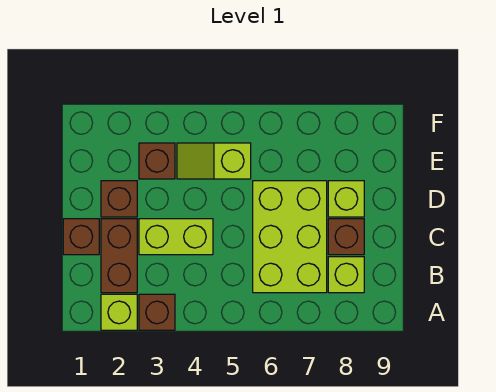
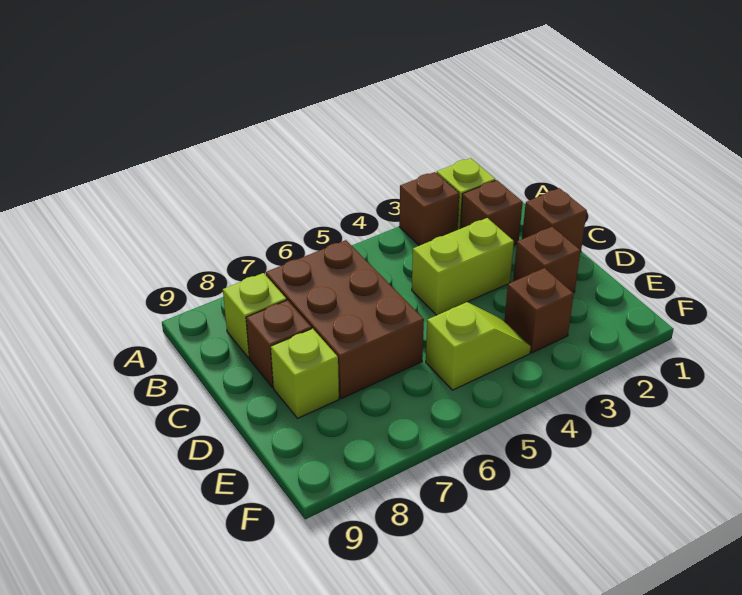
brown 1x2 brick [101,219,137,293] -> brown 1x1 brick [460,180,523,245]
lime 2x3 brick [253,181,327,293] -> brown 2x3 brick [266,240,424,399]

